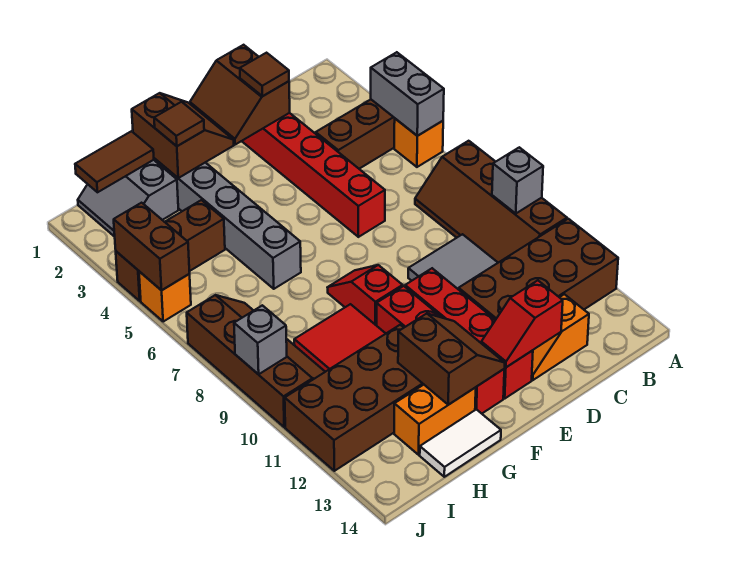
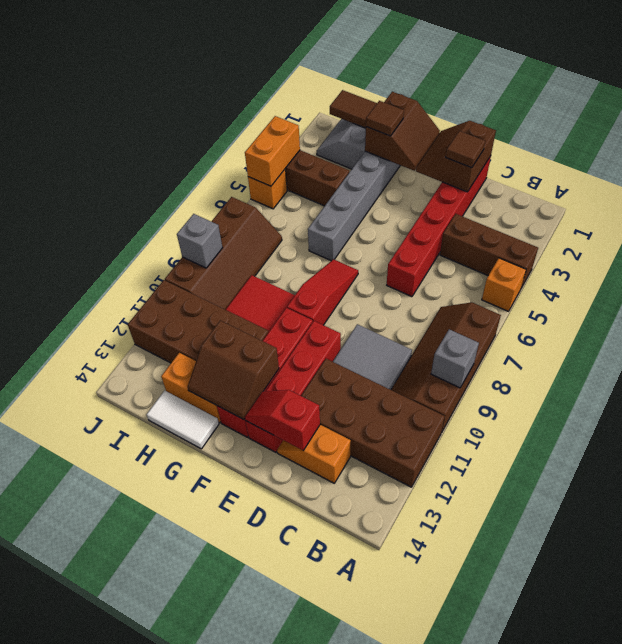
grey 1x2 brick [371,52,444,136] -> none
red 1x2 slope [327,265,403,326] -> red 1x3 slope [287,259,358,325]
brown 2x2 slope [398,314,505,405] -> brown 2x2 slope turned to [188,321,279,420]
brown 1x2 brick [114,203,190,290] -> orange 1x2 brick [245,116,300,186]

